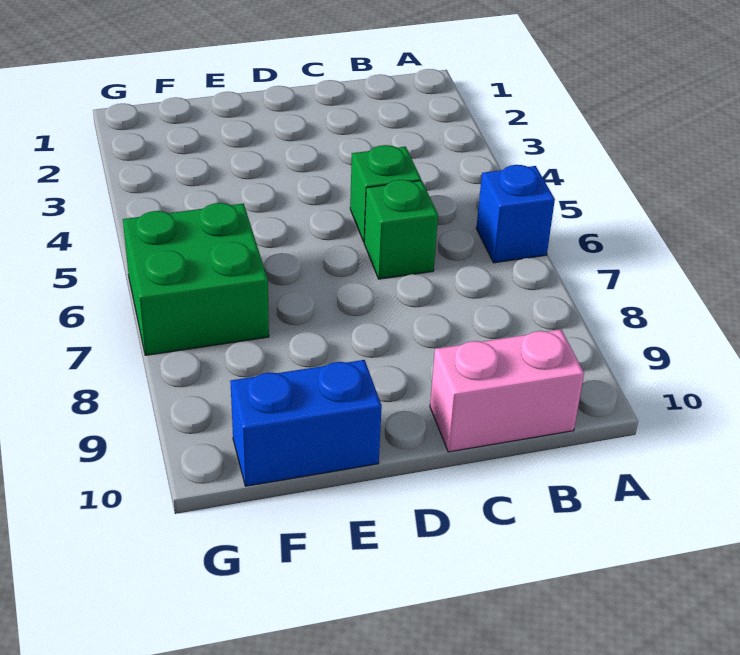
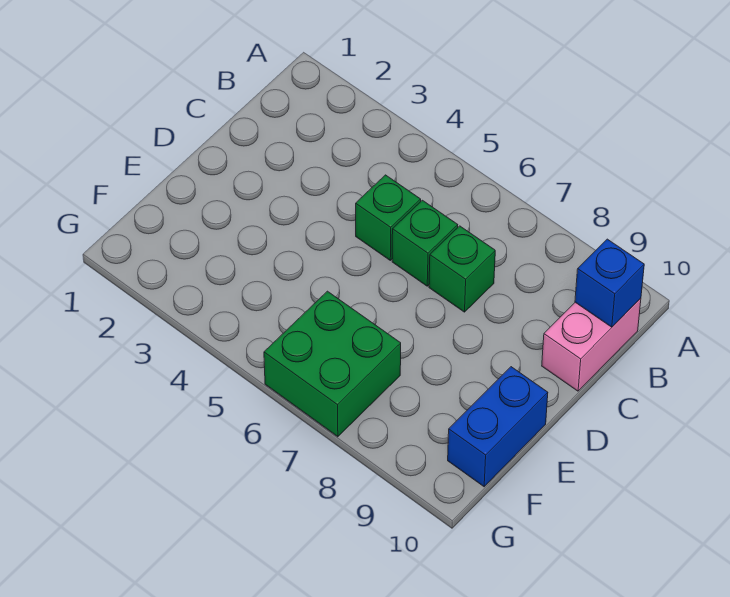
blue 1x1 brick [476,165,555,263] -> blue 1x1 brick moved to [575,239,644,327]
none -> green 1x1 brick [429,226,495,312]

